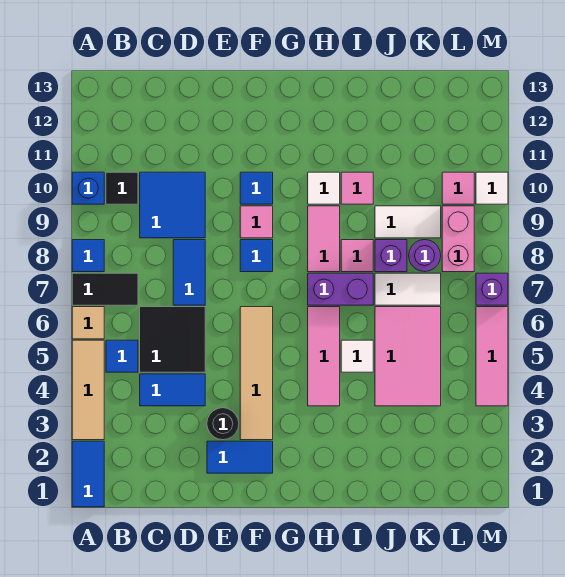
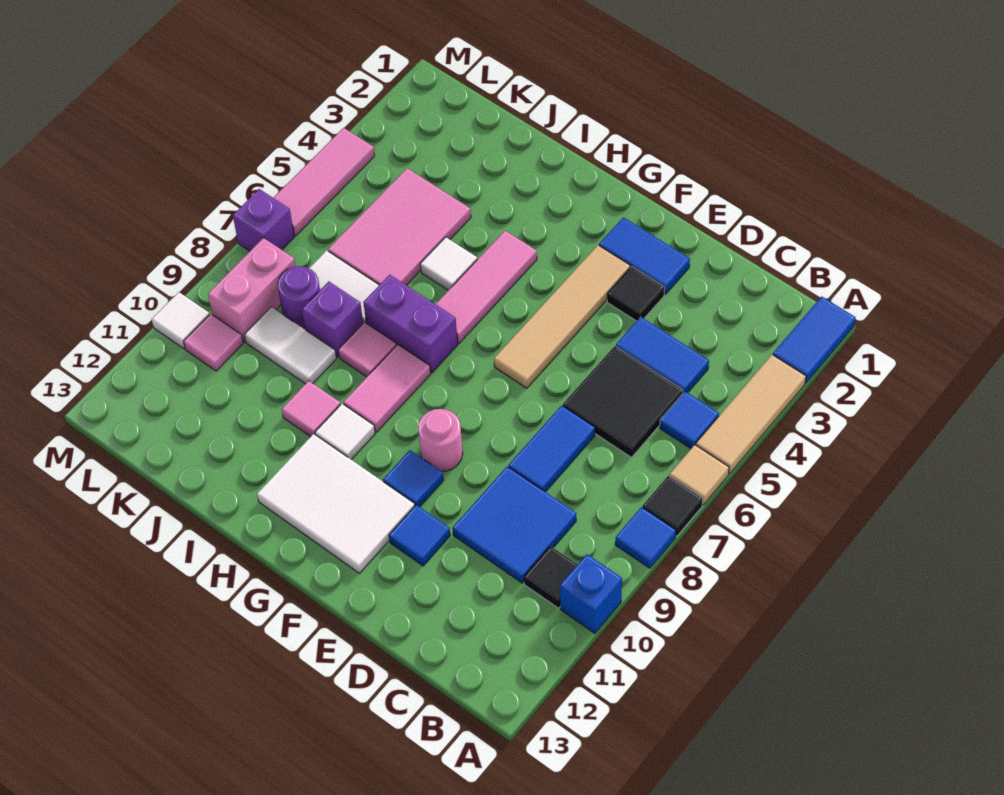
black 1x2 tile [72,273,138,305] -> black 1x1 tile [643,476,703,536]
black 1x1 round brick [207,408,239,440] -> black 1x1 tile [607,267,665,321]
blue 1x1 tile [240,240,273,272] -> blue 1x1 tile moved to [389,505,450,566]
pink 1x1 tile [240,206,273,238] -> pink 1x1 round brick [418,409,463,472]
none -> white 2x3 tile [257,434,415,573]

